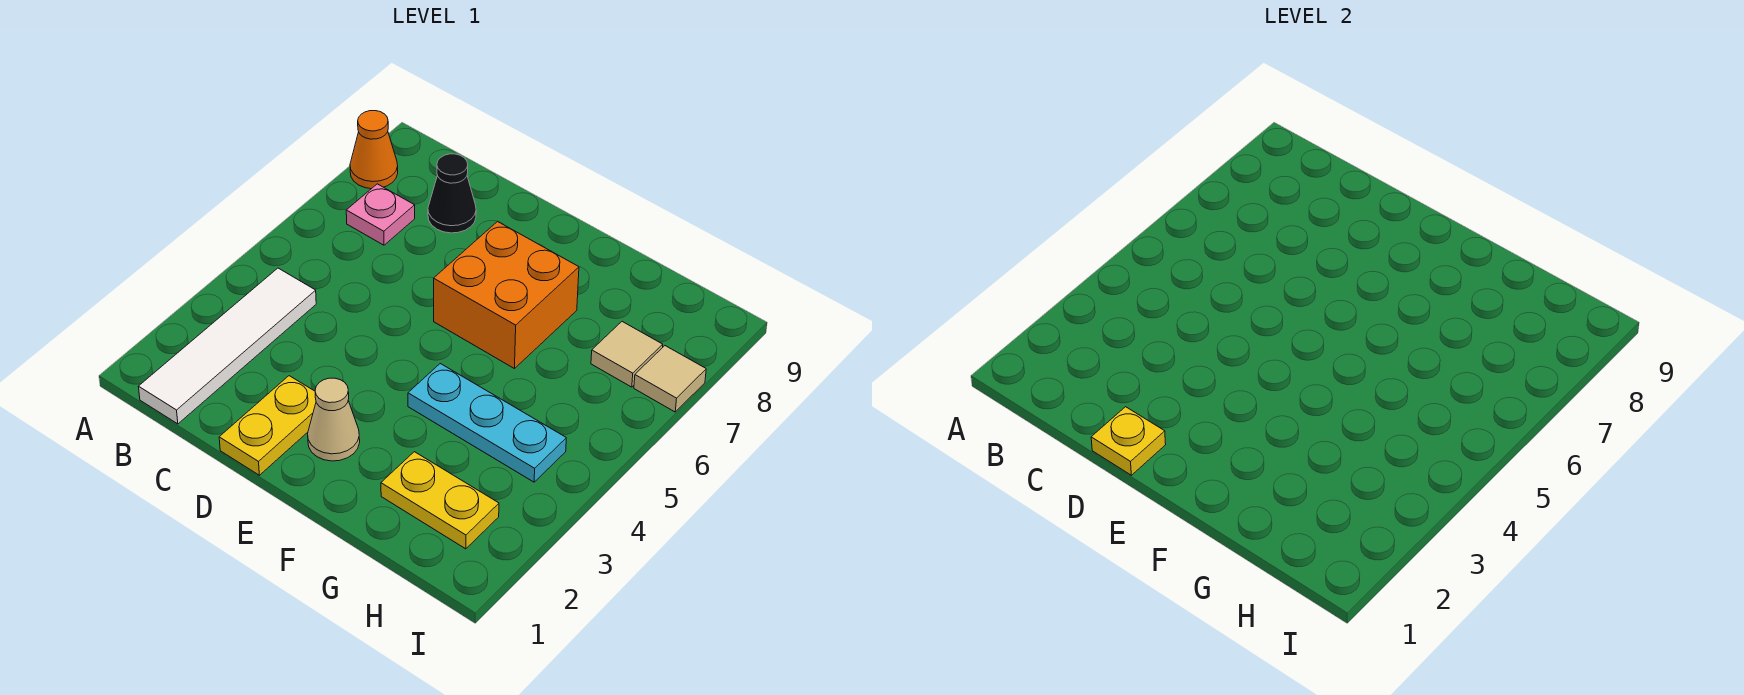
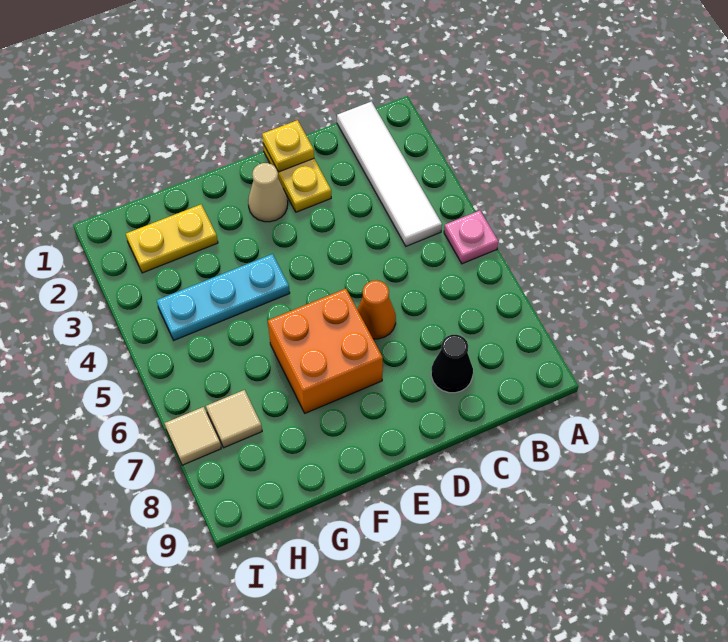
orange 1x1 cone [350,111,398,189] -> orange 1x1 cone moved to [357,280,396,339]
pink 1x1 plate [346,184,415,245] -> pink 1x1 plate moved to [444,211,498,264]

